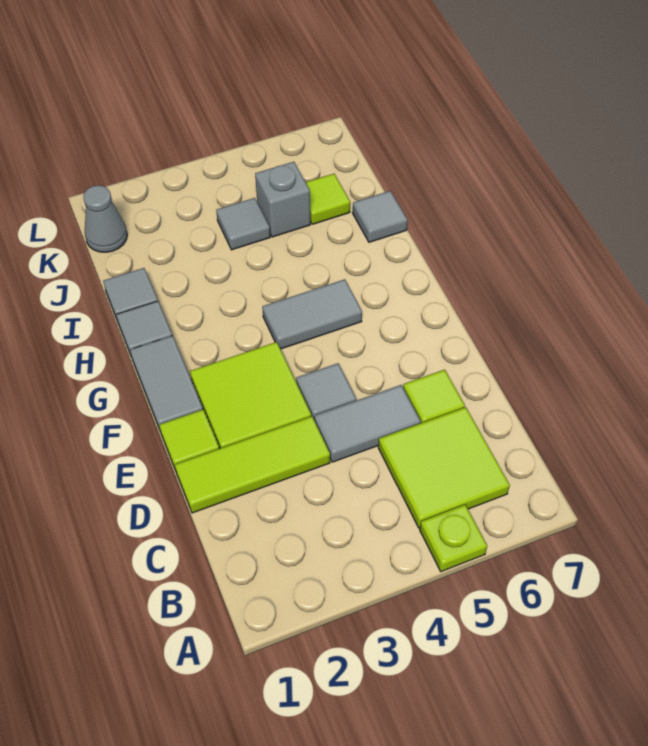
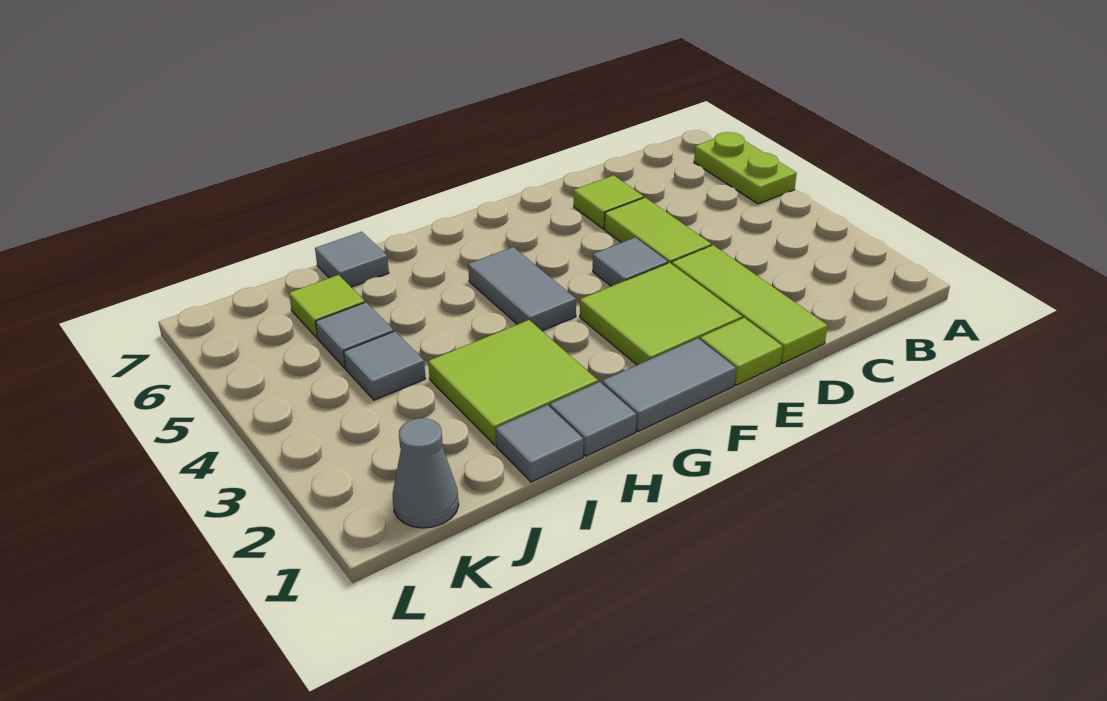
lime 1x1 plate [420,505,487,572] -> lime 1x2 plate [694,132,797,204]
lime 2x2 tile [378,407,510,528] -> lime 2x2 tile moved to [428,320,598,445]
grey 1x2 tile [314,385,421,462] -> lime 1x2 tile [604,197,711,264]
grey 1x1 brick [255,162,310,237] -> grey 1x1 tile [316,302,394,368]

